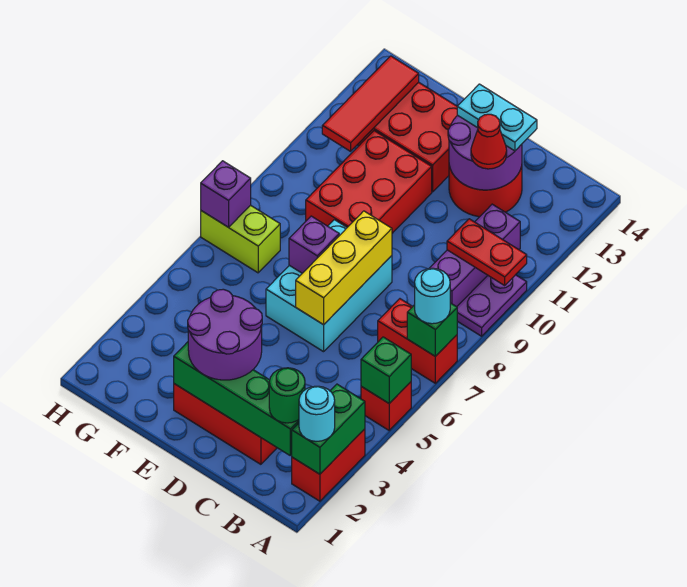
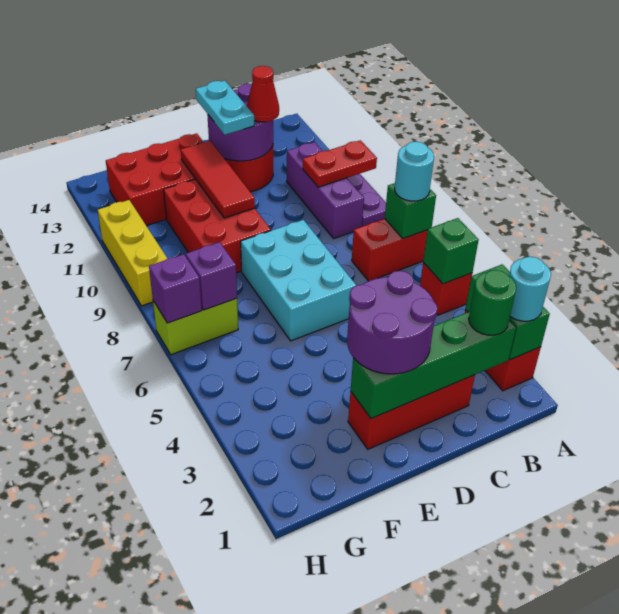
cyan 1x2 plate [457,84,537,151] -> cyan 1x2 plate turned to [196,81,254,135]
yellow 1x3 brick [296,211,392,325] -> yellow 1x3 brick moved to [98,200,168,306]
purple 1x1 brick [289,216,339,273] -> purple 1x1 brick moved to [186,242,237,310]
red 1x3 tile [322,56,419,151] -> red 1x3 tile moved to [181,141,255,218]

